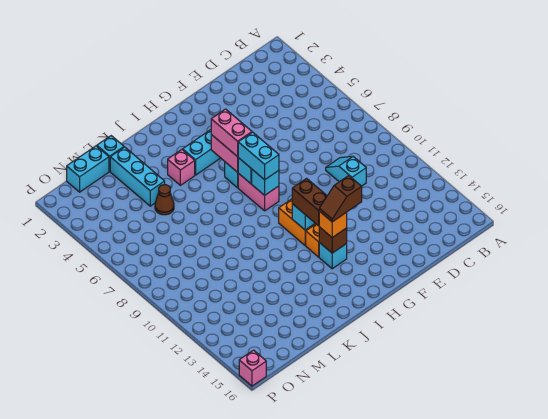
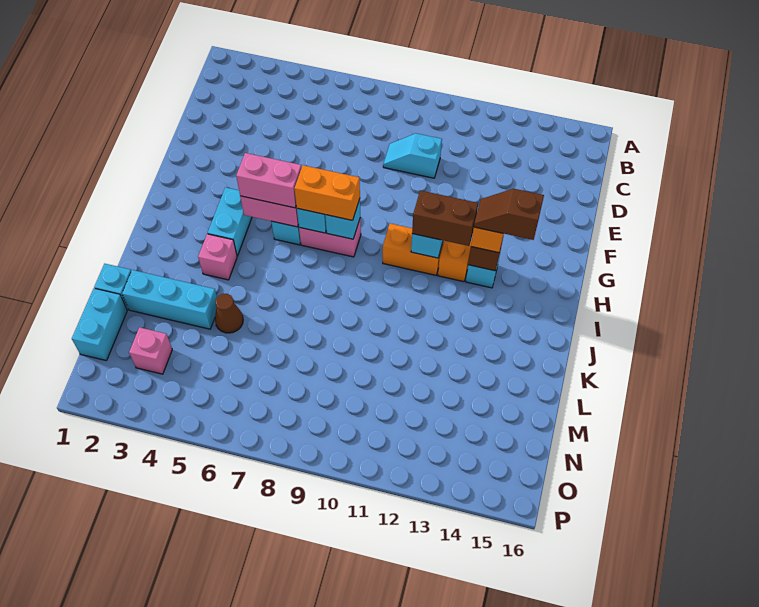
brown 1x2 slope [319,176,362,222] -> brown 1x2 slope turned to [474,189,544,240]
cyan 1x2 brick [238,132,279,180] -> orange 1x2 brick [294,165,360,220]
pink 1x1 brick [239,350,266,386] -> pink 1x1 brick moved to [129,327,172,374]

